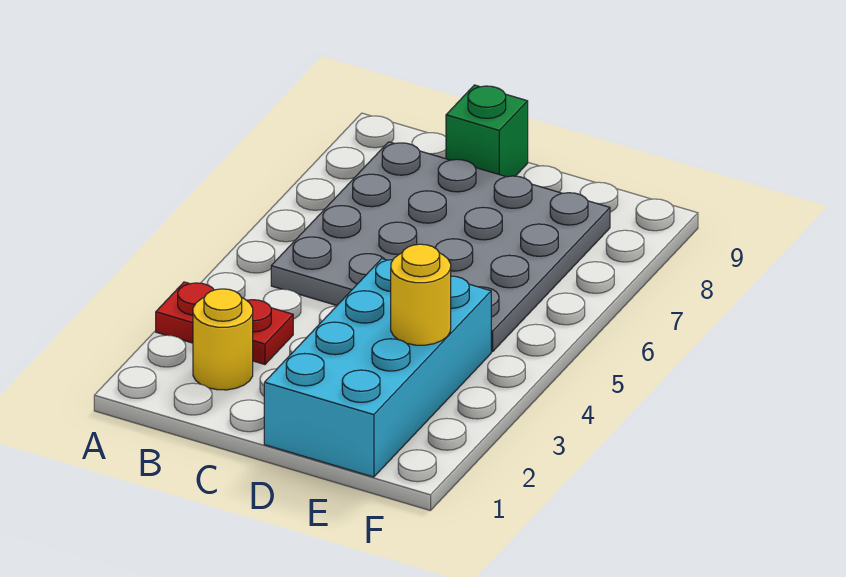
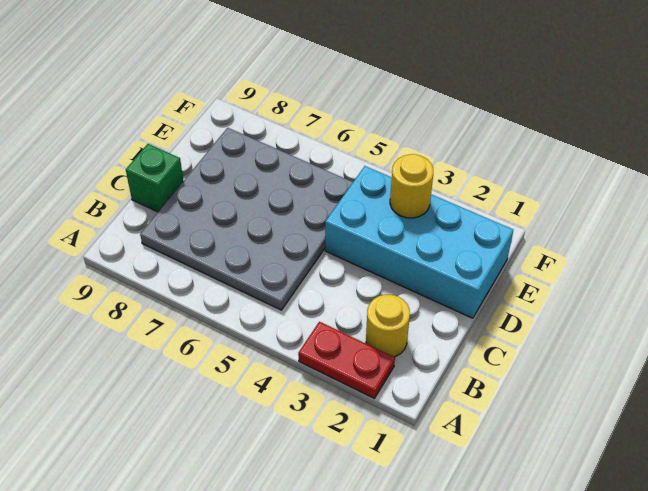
red 1x2 plate [156,282,293,364] -> red 1x2 plate turned to [298,322,395,398]

